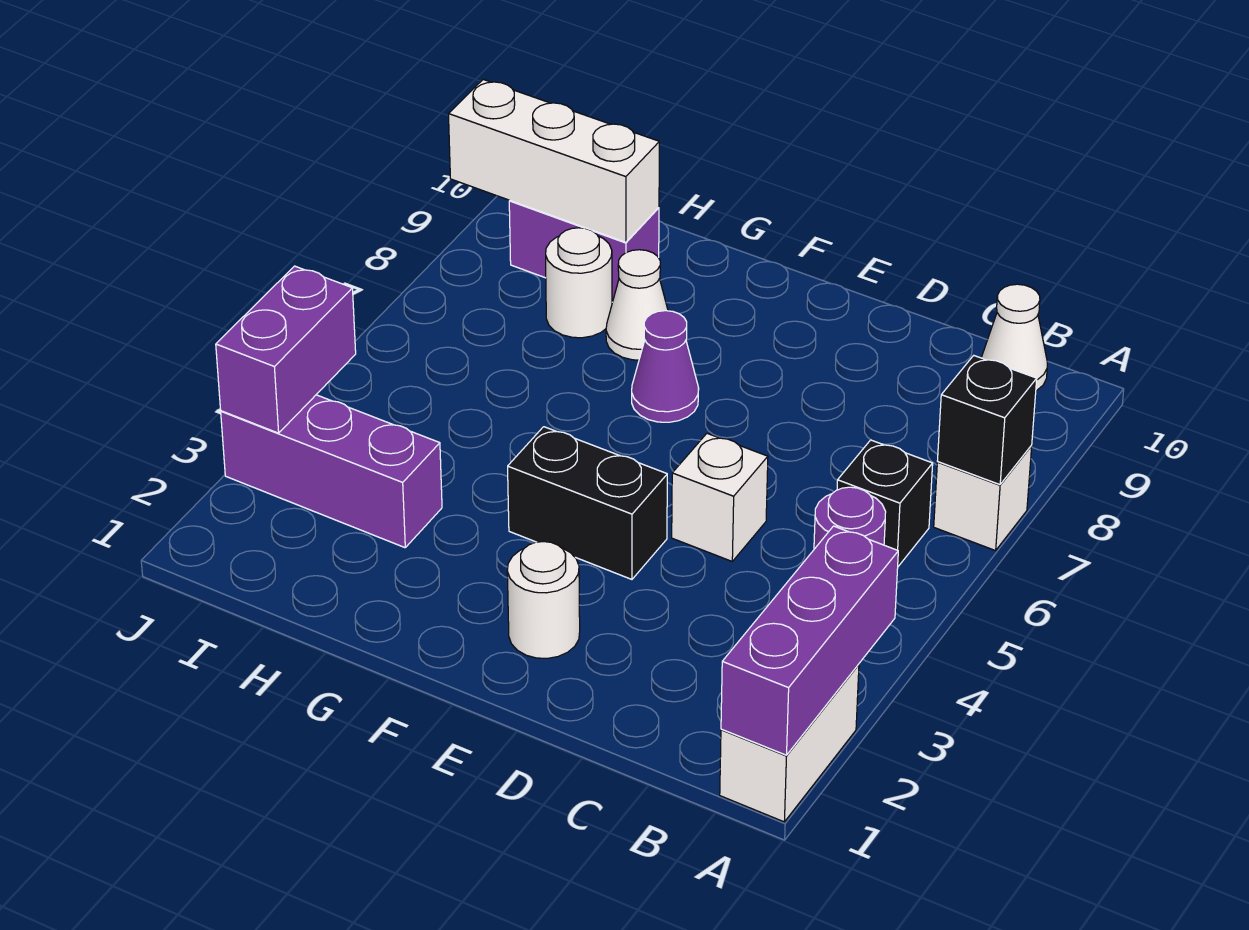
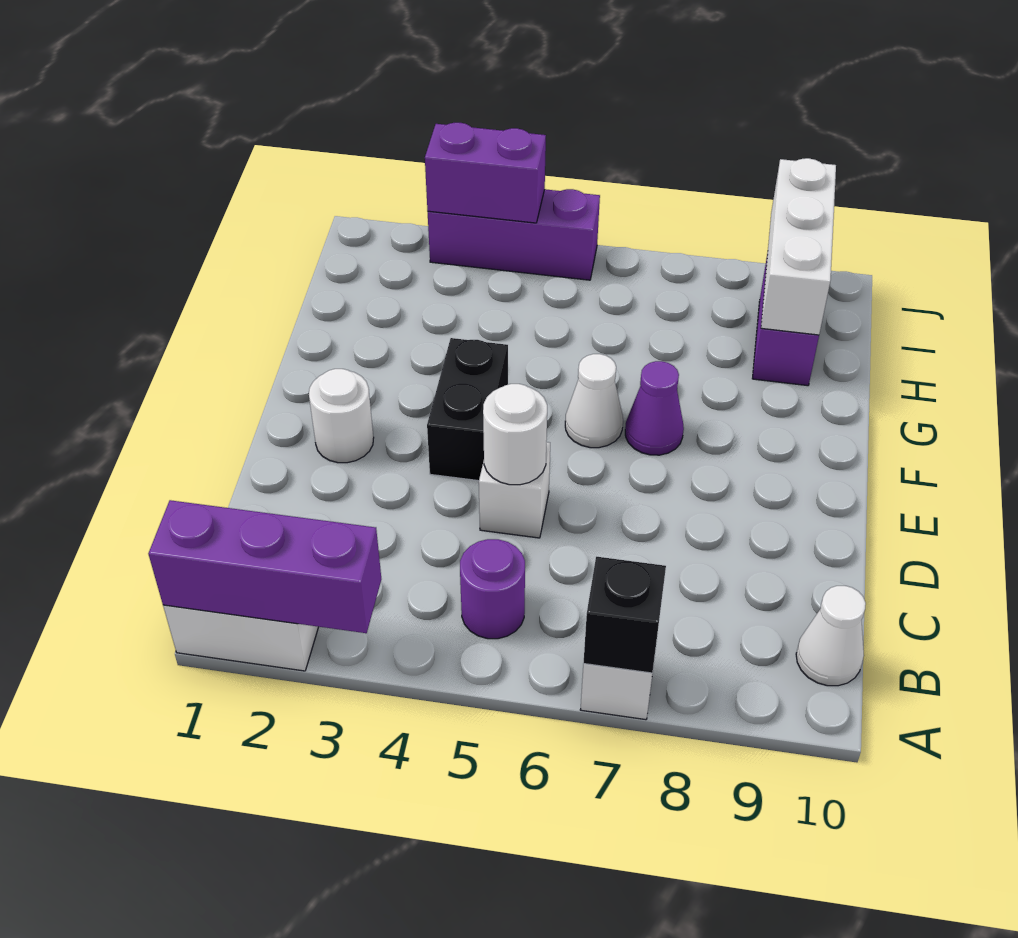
black 1x1 brick [837,440,933,566] -> none
white 1x1 cone [606,250,668,360] -> white 1x1 cone moved to [565,354,623,448]
purple 1x3 brick [221,395,442,548] -> purple 1x3 brick turned to [428,189,600,280]
white 1x1 round brick [546,228,612,338] -> white 1x1 round brick moved to [483,384,547,485]

